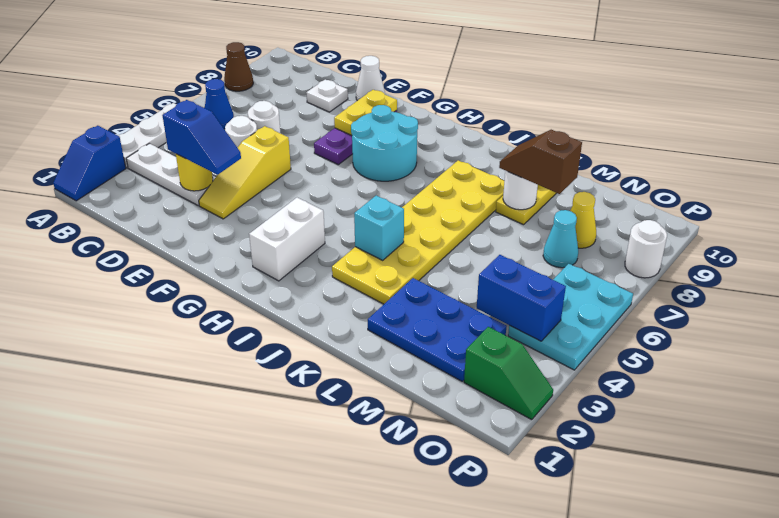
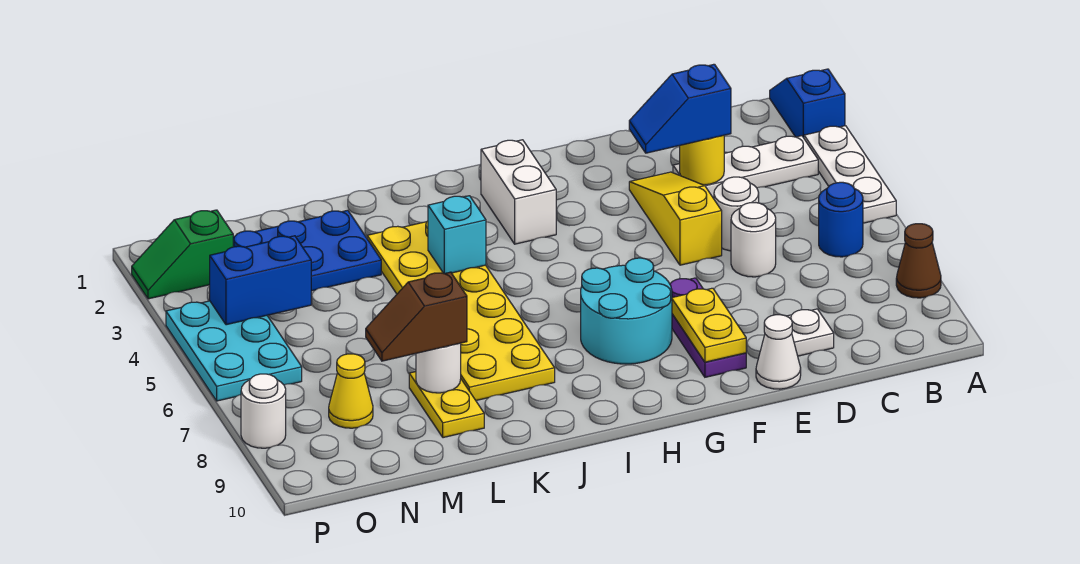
blue 1x1 cone [205,79,234,129] -> blue 1x1 round brick [819,182,863,257]
brown 1x2 slope [499,130,582,194] -> brown 1x2 slope turned to [366,272,467,361]
cyan 1x1 cone [543,210,578,268] -> none

